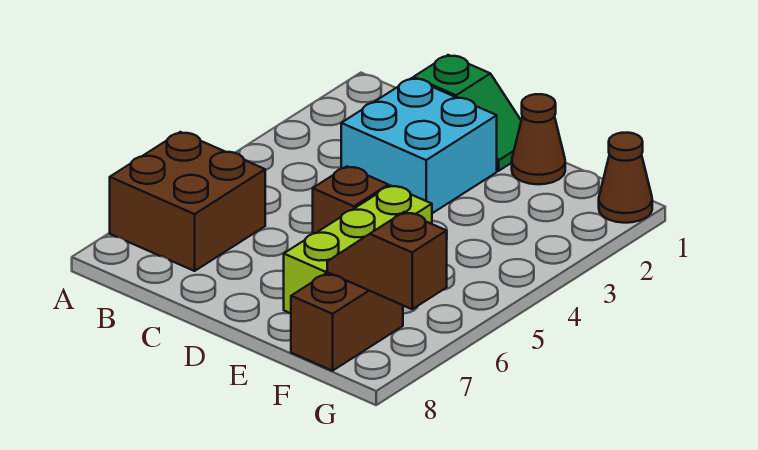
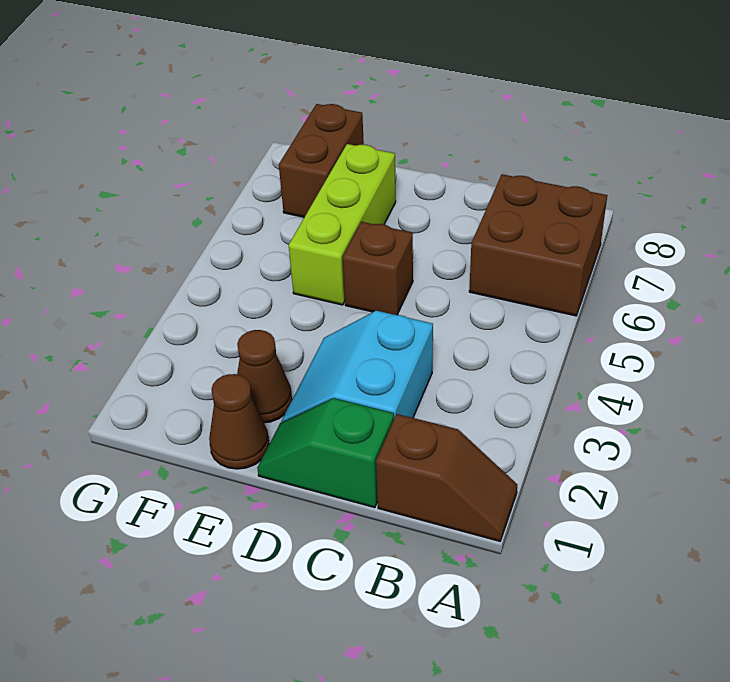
cyan 2x2 brick [341,78,497,213] -> cyan 2x2 slope [281,311,433,422]
brown 1x2 slope [327,212,447,309] -> brown 1x2 slope moved to [376,414,518,541]
brown 1x1 cone [599,133,652,223] -> brown 1x1 cone moved to [237,330,292,423]

